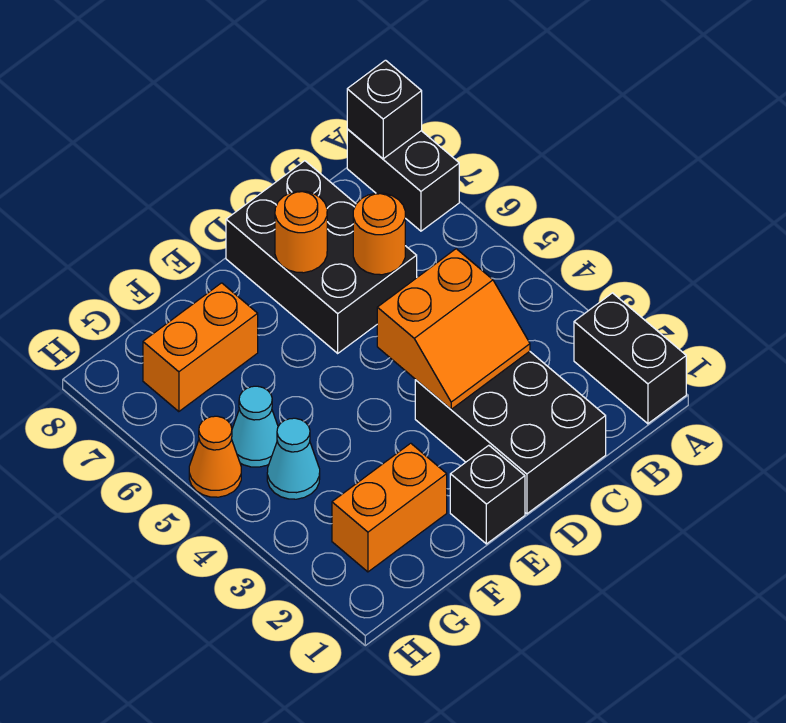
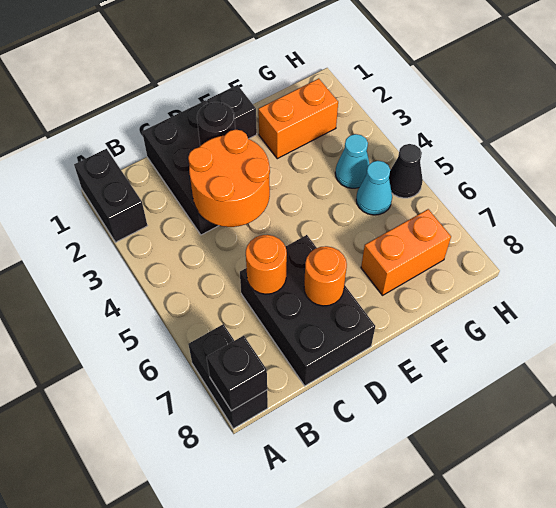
orange 2x2 slope [377,249,530,409] -> orange 2x2 round brick [188,129,270,227]
none -> black 1x1 round brick [197,102,235,146]
orange 1x1 cone [189,416,241,497] -> black 1x1 cone [389,144,423,198]

